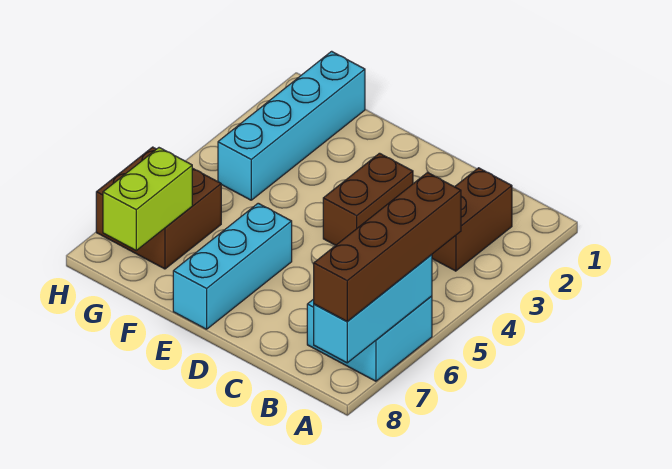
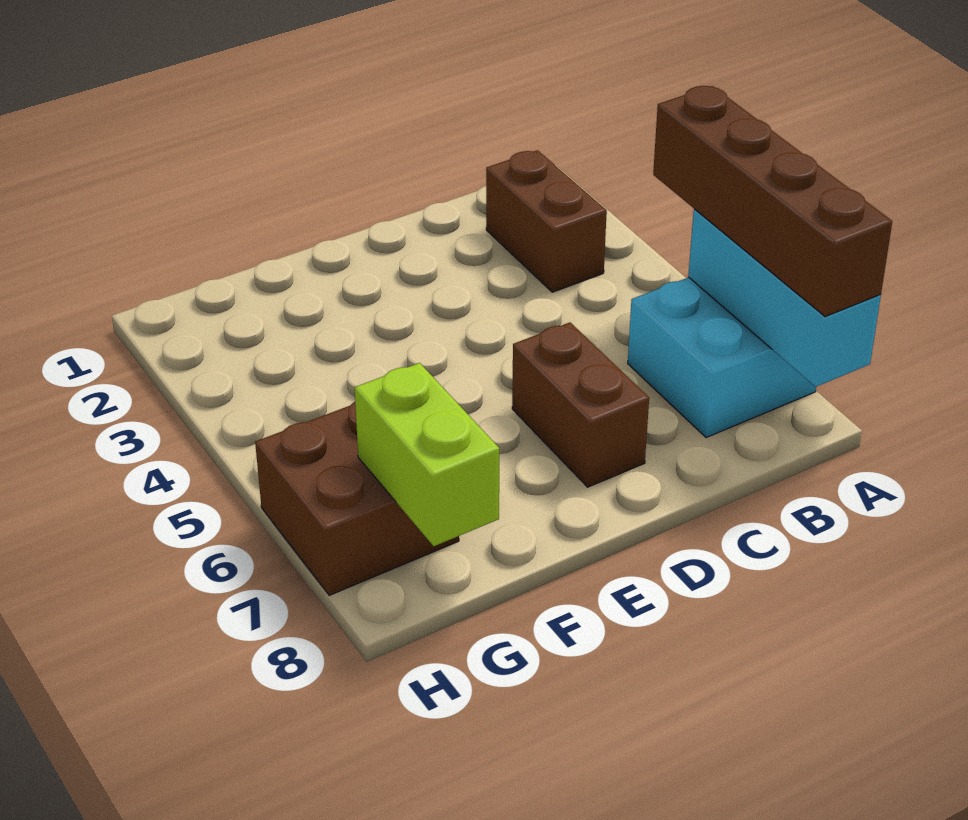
brown 1x2 brick [323,153,413,245] -> brown 1x2 brick moved to [512,322,649,487]
cyan 1x3 brick [173,203,292,329] -> none
cyan 1x4 brick [218,51,365,200] -> none

